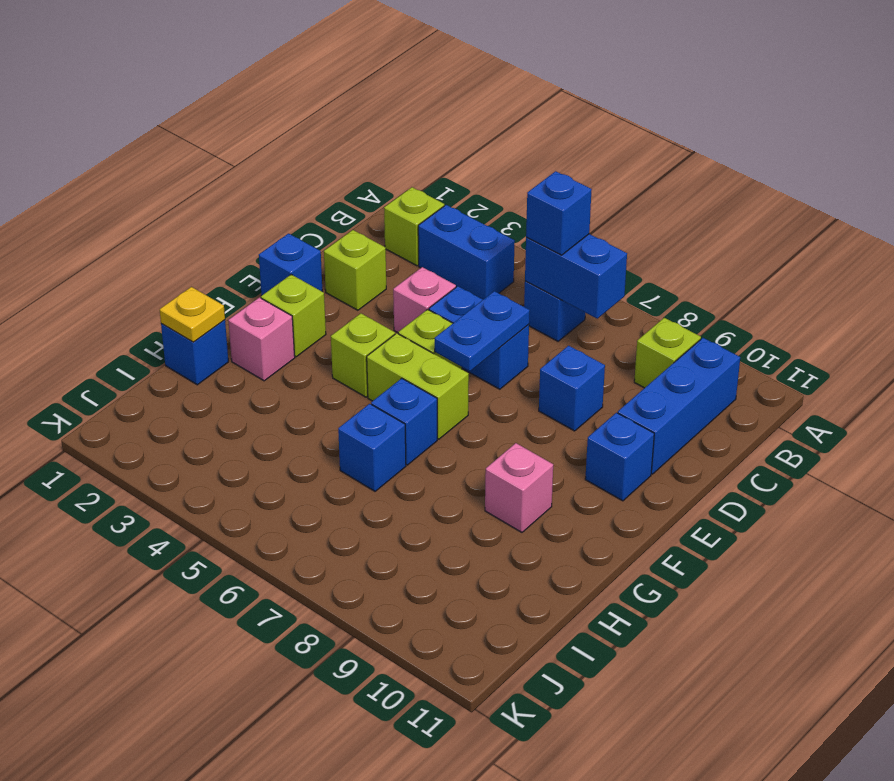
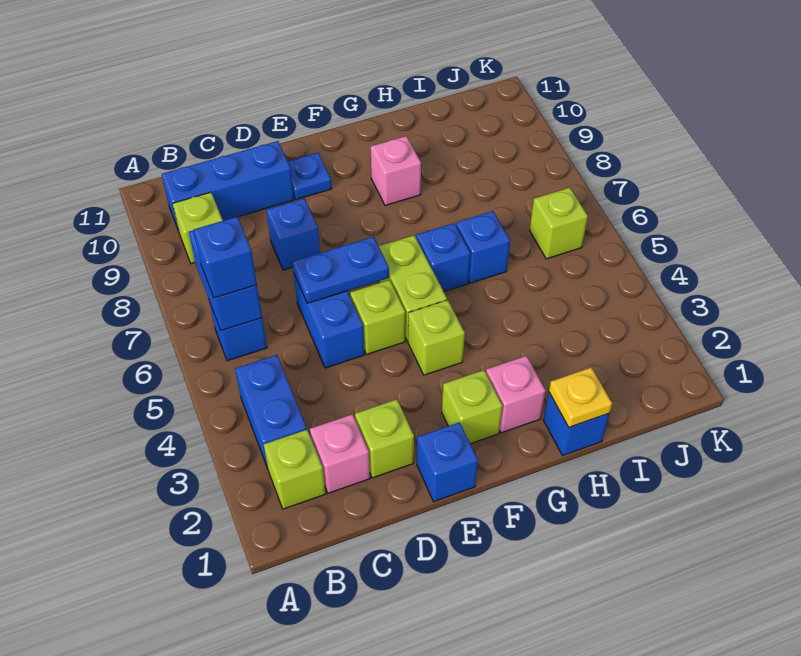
pink 1x1 brick [393,267,456,333] -> pink 1x1 brick moved to [310,414,370,493]
blue 1x1 brick [585,413,654,501] -> blue 1x1 plate [288,153,332,200]
none -> lime 1x1 brick [530,188,588,259]

